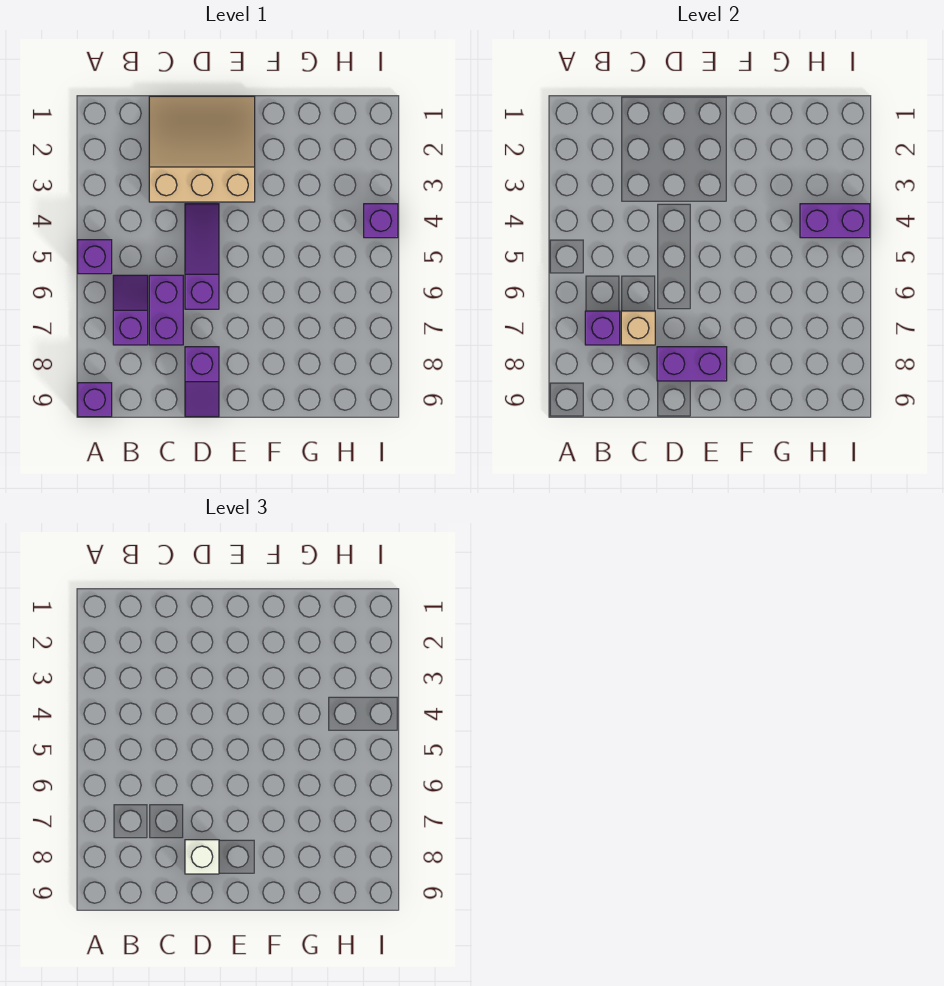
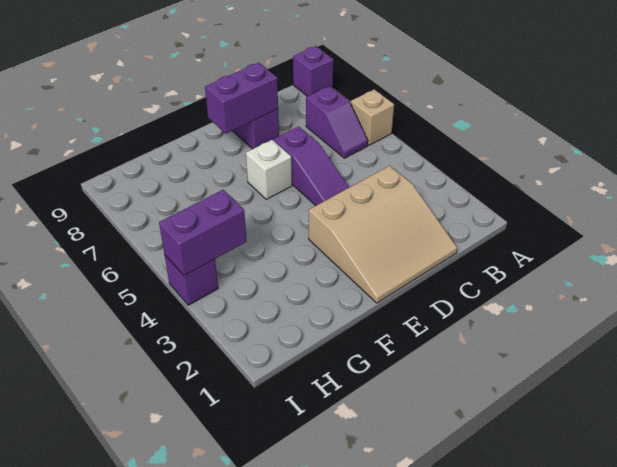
purple 1x1 brick [78,240,112,274] -> none
purple 1x1 brick [585,311,620,345] -> none
purple 1x2 brick [149,275,183,345] -> none
tan 1x1 brick [621,311,655,345] -> tan 1x1 brick moved to [351,89,394,145]
white 1x1 brick [185,840,219,874] -> white 1x1 brick moved to [246,140,292,199]

